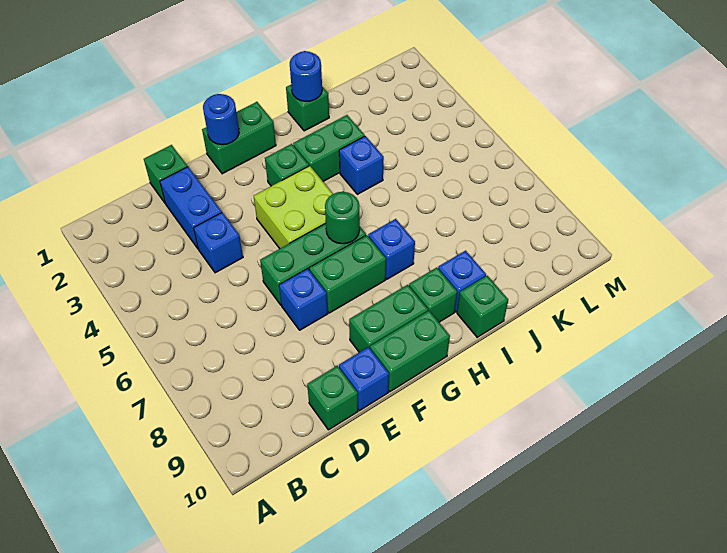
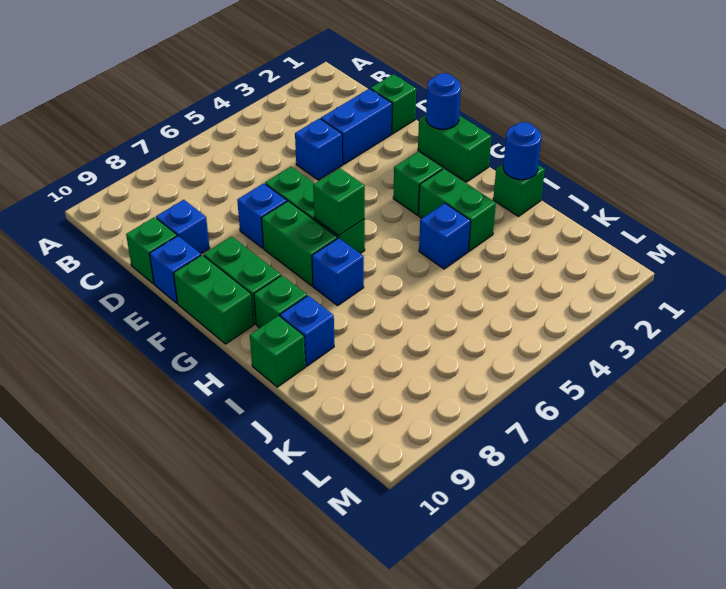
none -> blue 1x1 brick [156,200,210,254]
lime 2x2 brick [254,166,333,249] -> none
green 1x1 round brick [325,192,360,244] -> green 1x1 brick [313,168,365,236]

